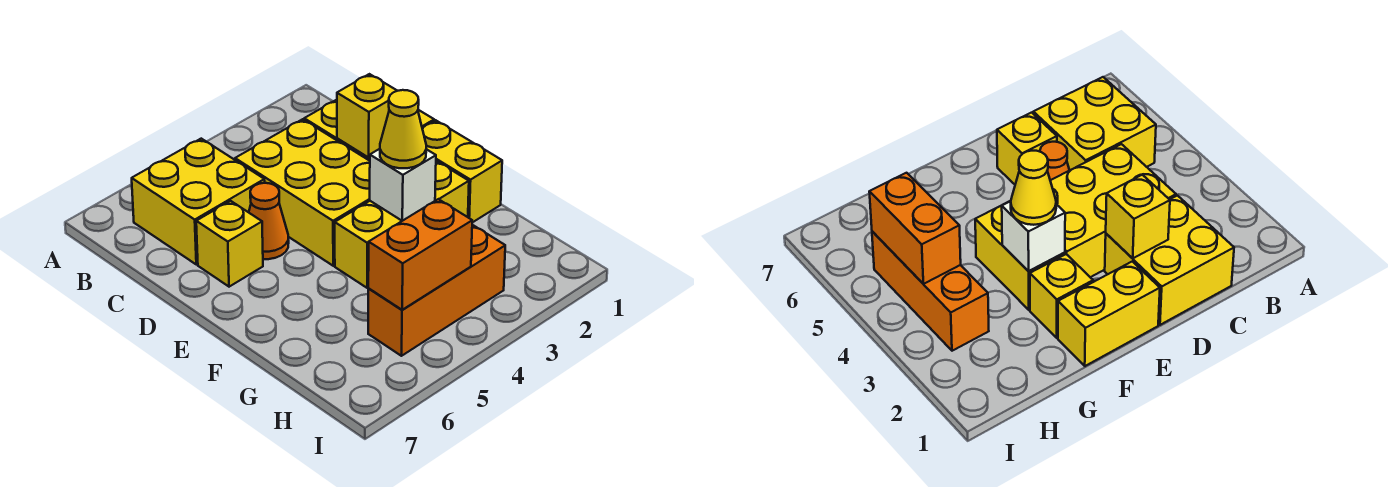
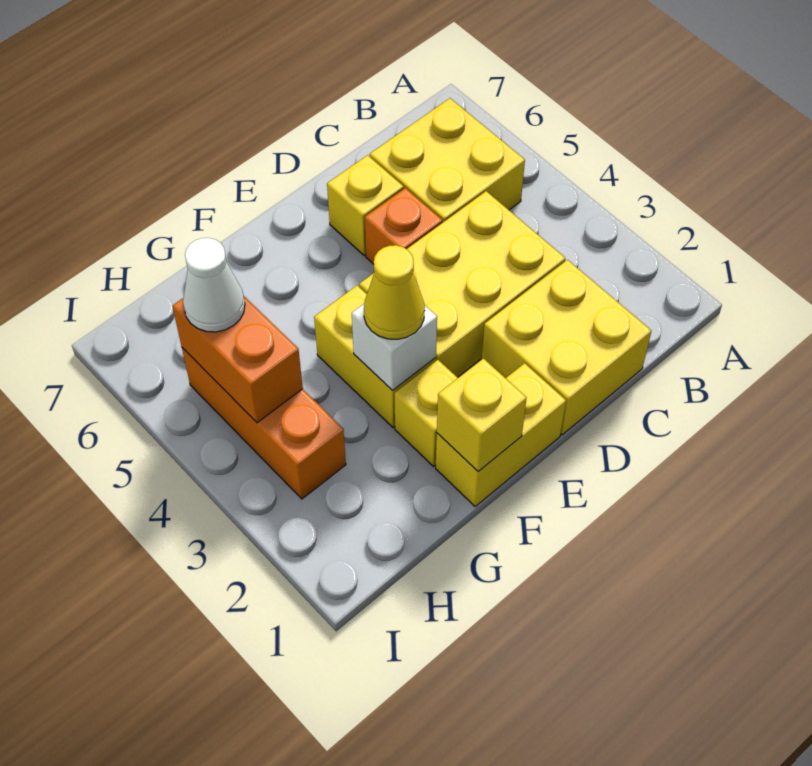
yellow 1x1 brick [337,74,397,157] -> yellow 1x1 brick moved to [437,358,527,471]
orange 1x1 cone [249,183,289,259] -> orange 1x1 brick [365,188,442,264]
none -> white 1x1 cone [183,238,245,332]

